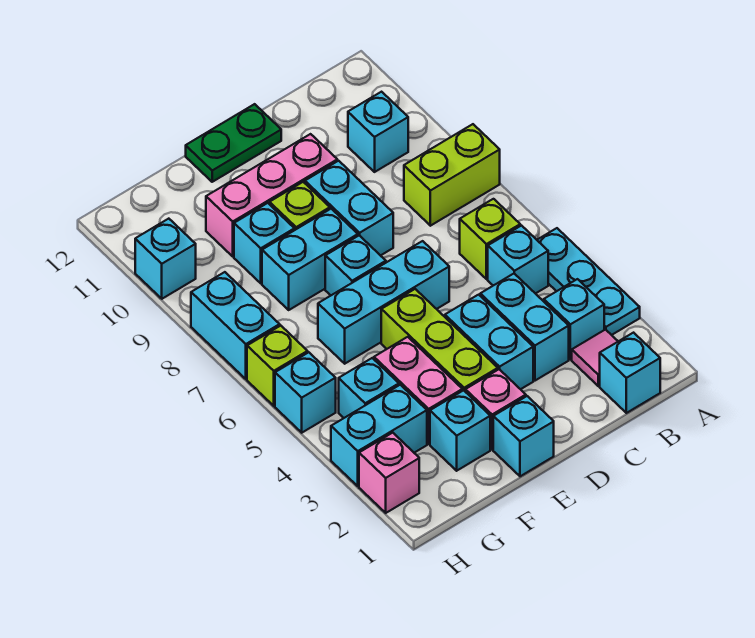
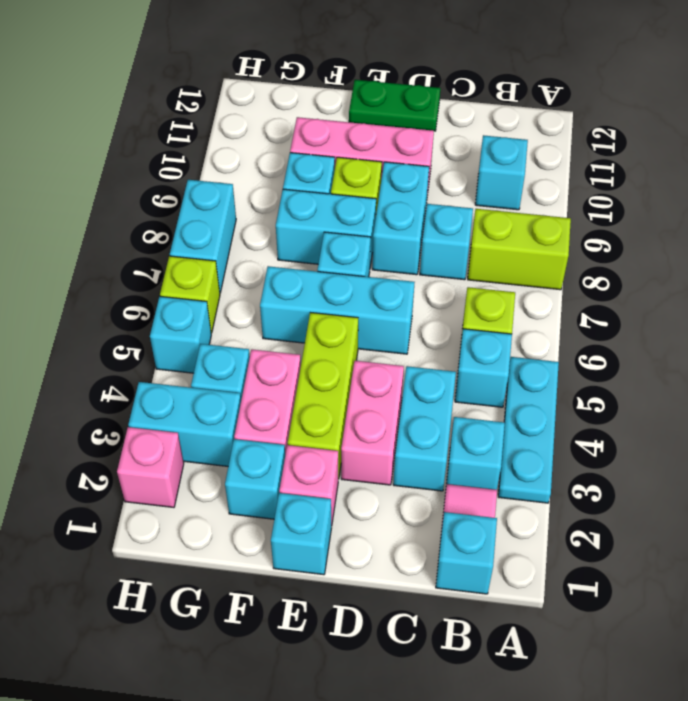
cyan 1x2 brick [445,295,533,389] -> pink 1x2 brick [341,361,404,485]
cyan 1x1 brick [135,219,196,299] -> cyan 1x1 brick moved to [420,204,473,280]

